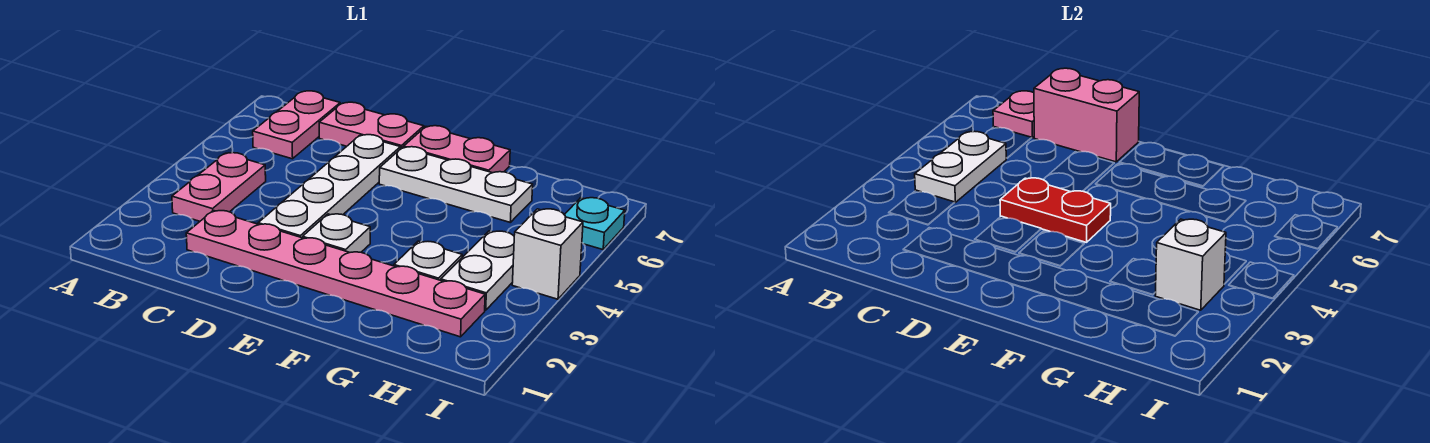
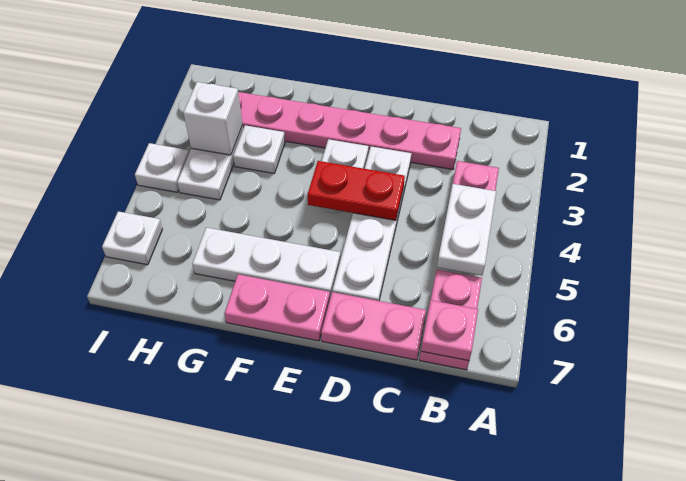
pink 1x2 brick [1034,68,1139,162] -> none
white 1x1 brick [512,209,583,299] -> white 1x1 plate [135,143,189,192]
cyan 1x1 plate [565,198,625,250] -> white 1x1 plate [102,211,163,265]

